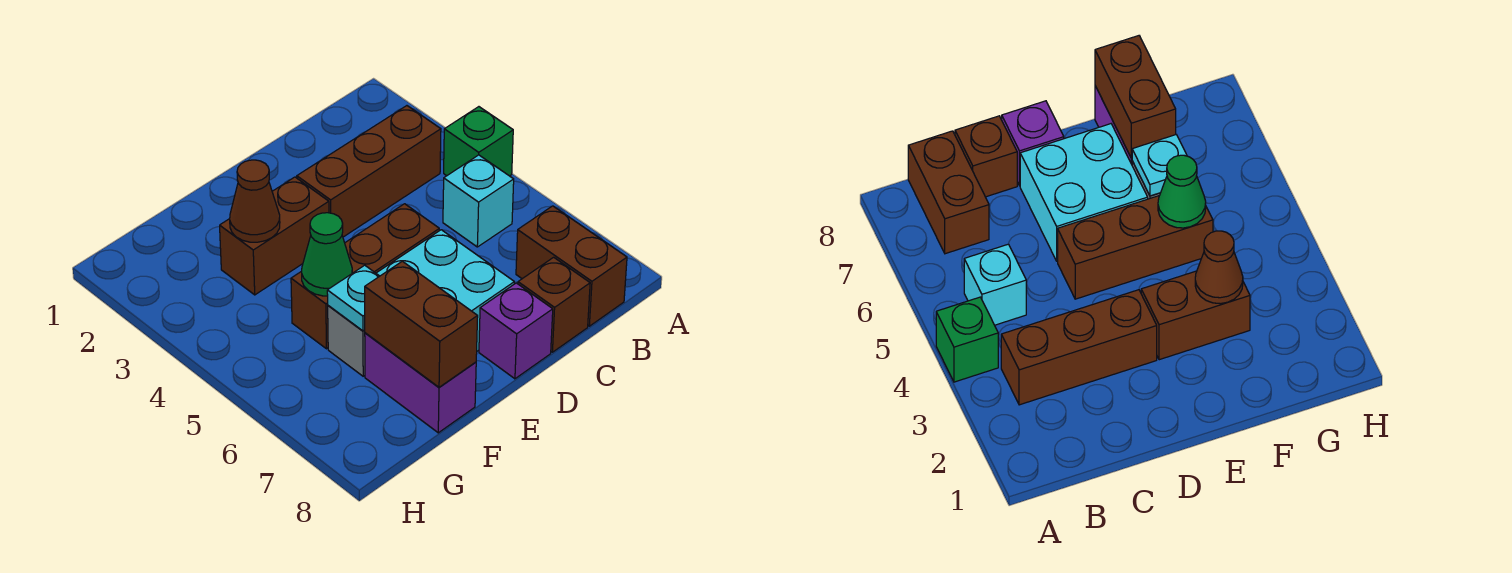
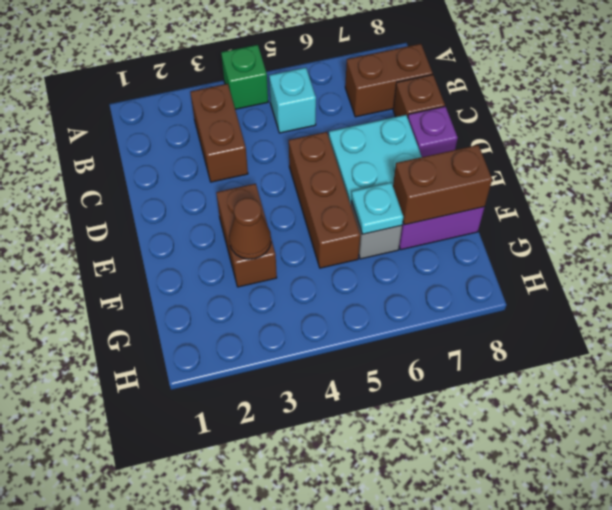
brown 1x3 brick [297,106,441,237] -> brown 1x2 brick [190,84,248,182]
green 1x1 cone [302,213,352,296] -> none

